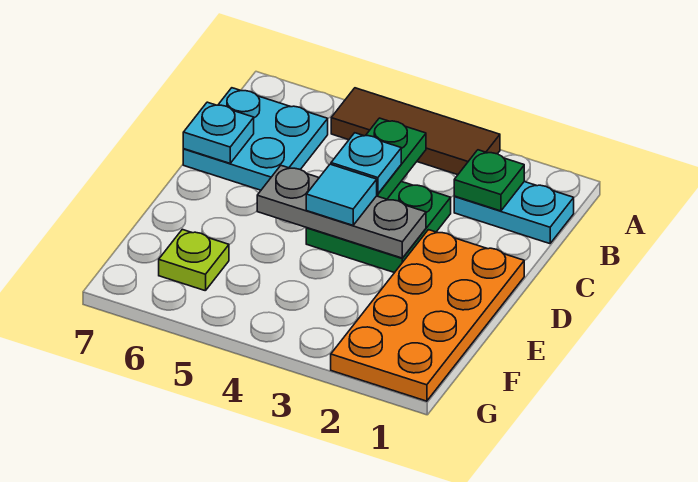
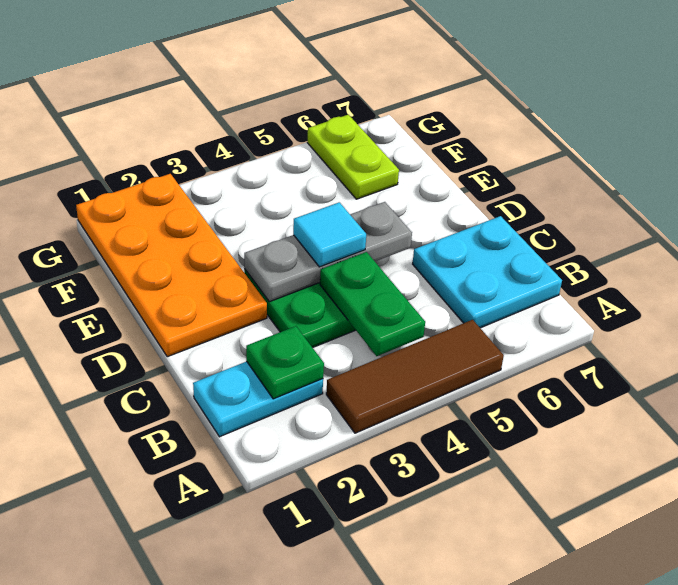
cyan 1x1 plate [331,133,401,194] -> none
cyan 1x1 plate [183,102,254,163] -> none
lime 1x1 plate [159,229,229,291] -> lime 1x2 plate [307,115,399,199]

